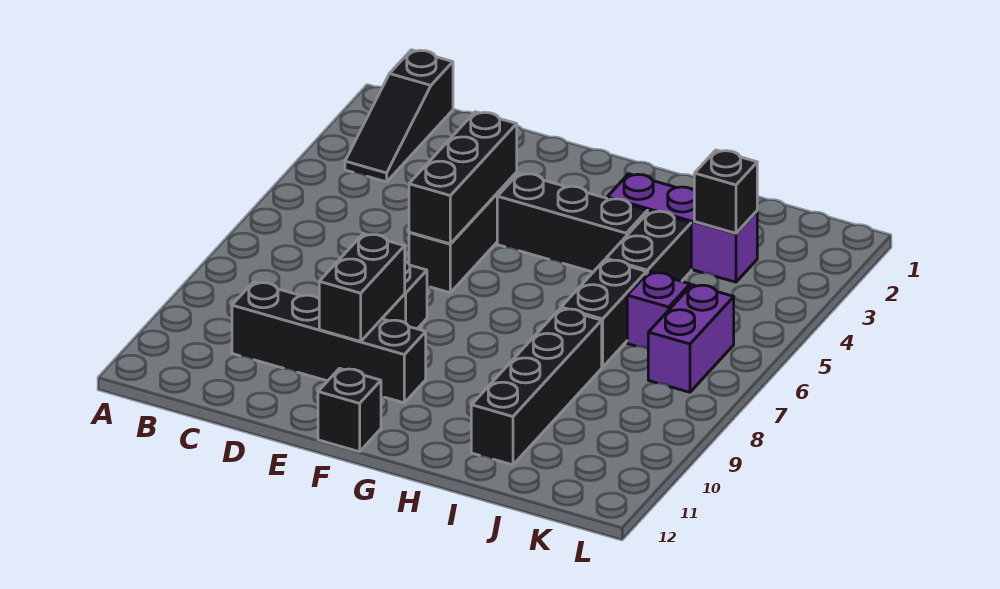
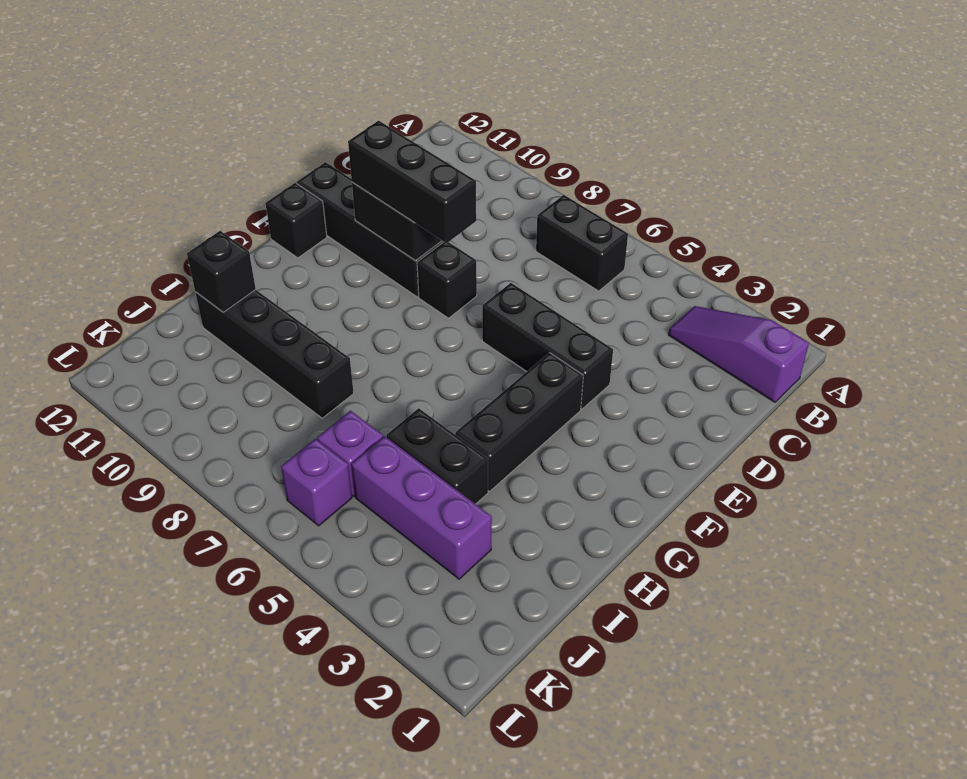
black 1x3 slope [345,50,453,182] -> purple 1x3 slope [668,306,809,402]
black 1x4 brick [232,282,426,403] -> black 1x4 brick turned to [297,162,443,297]
black 1x3 brick [409,112,517,244] -> black 1x3 brick moved to [348,121,476,243]
purple 1x3 brick [607,174,757,282] -> purple 1x3 brick turned to [351,436,492,579]
black 1x2 brick [561,260,646,367] -> black 1x2 brick moved to [536,195,628,291]
black 1x1 brick [694,150,757,233] -> black 1x1 brick moved to [187,231,256,312]
purple 1x2 brick [648,285,734,392] -> purple 1x1 brick [281,439,352,526]

